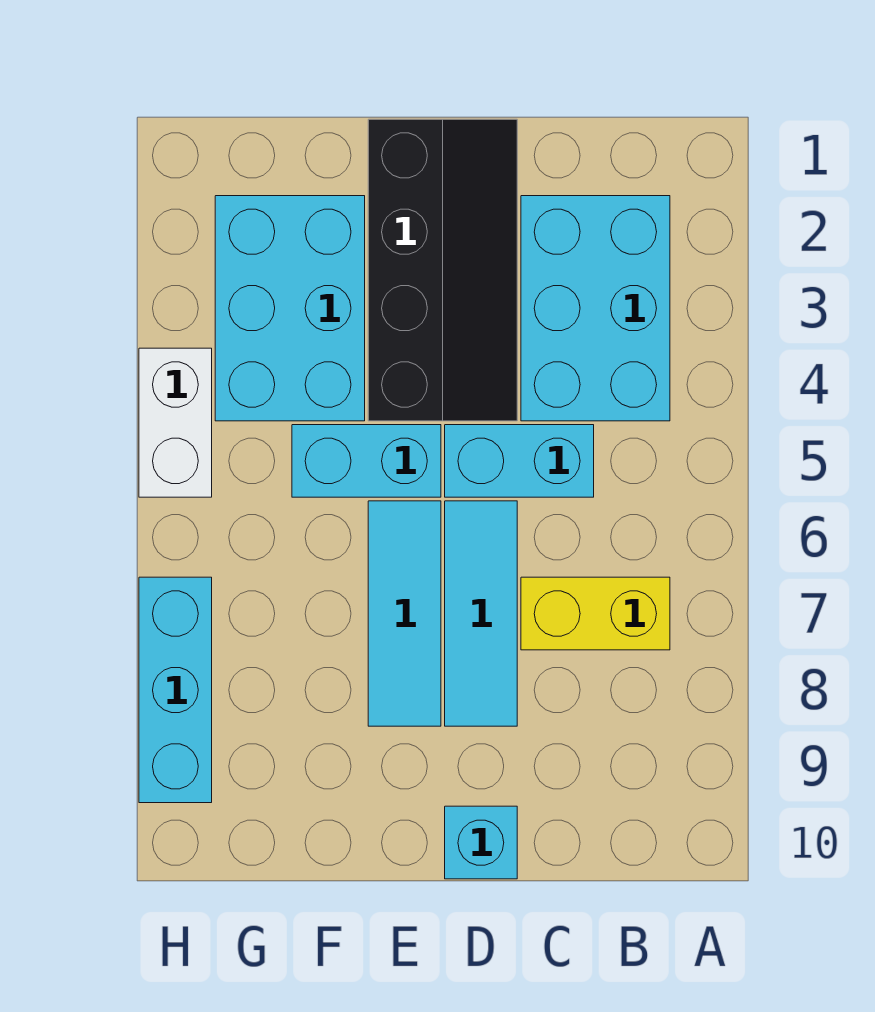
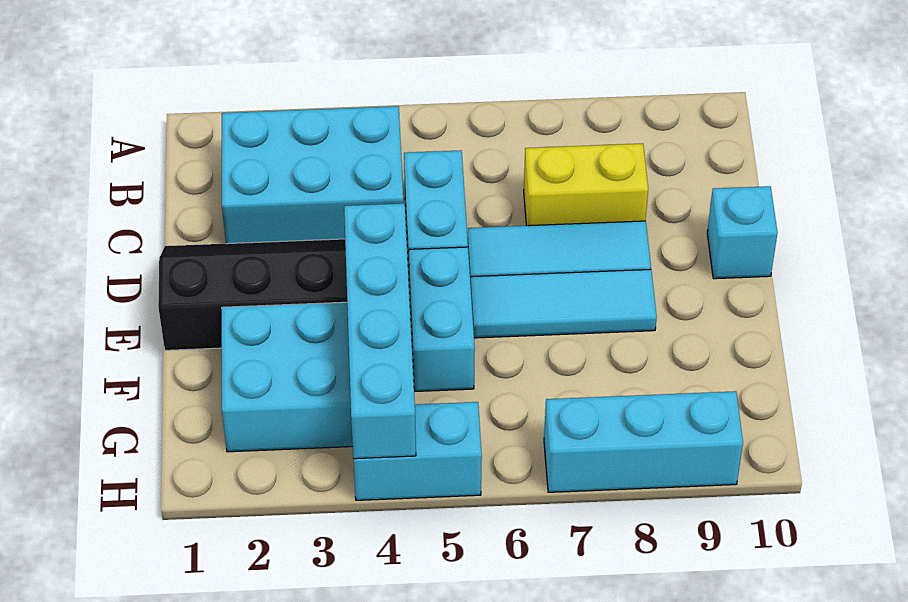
yellow 1x2 brick [521,577,670,650] -> yellow 1x2 brick turned to [524,144,648,226]
none -> cyan 1x4 brick [344,203,416,459]
white 1x2 brick [139,348,212,497] -> cyan 1x2 brick [353,402,482,500]

